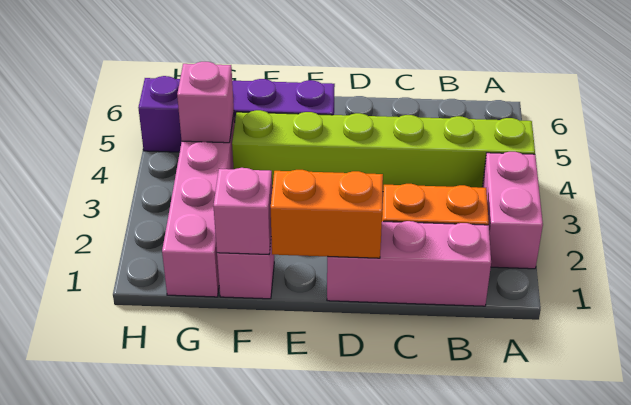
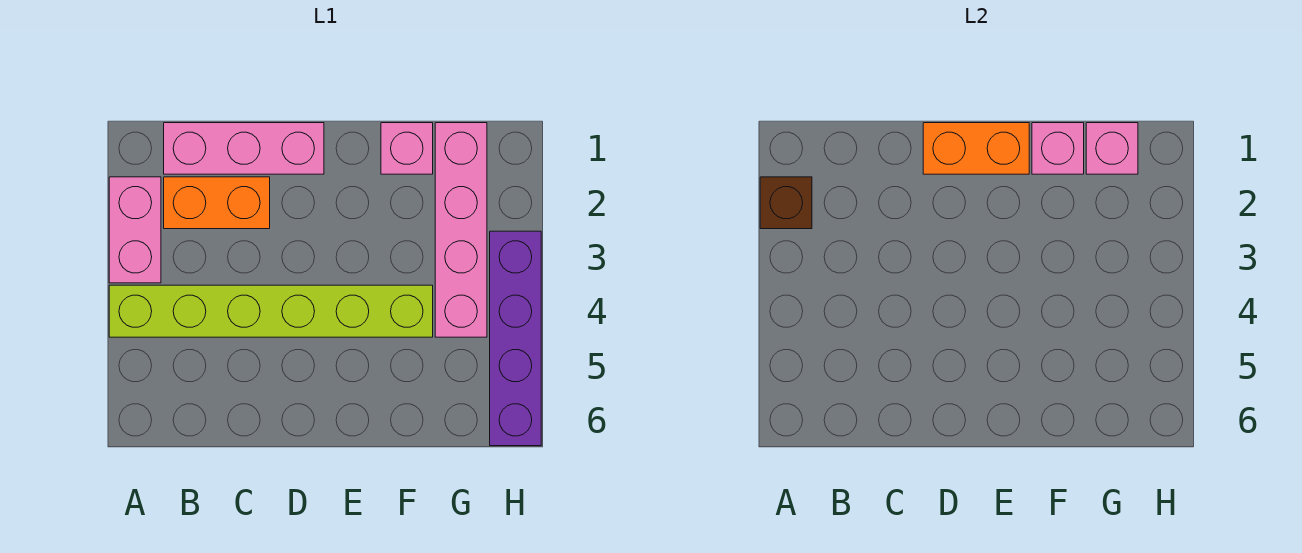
none -> brown 1x1 brick [760,177,812,229]
purple 1x4 brick [138,76,335,152] -> purple 1x4 brick turned to [490,231,541,446]
pink 1x1 brick [177,62,234,143] -> pink 1x1 brick moved to [1086,123,1138,174]

